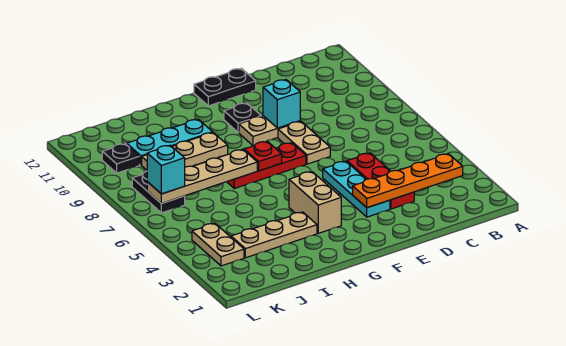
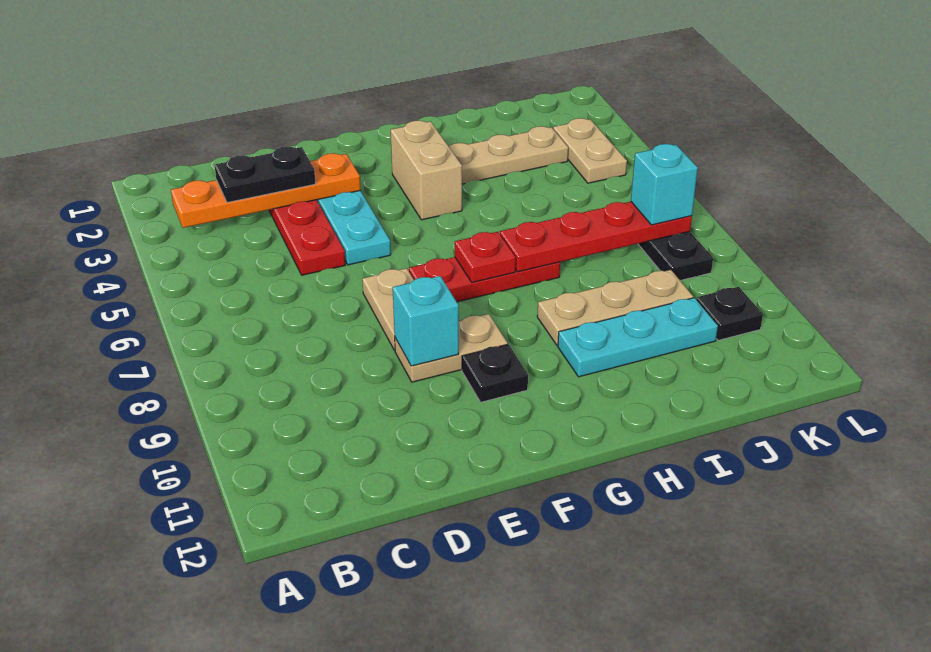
black 1x2 plate [194,68,256,106] -> black 1x2 plate moved to [215,146,315,203]
tan 1x4 plate [147,150,257,203] -> red 1x4 plate [500,202,692,272]

